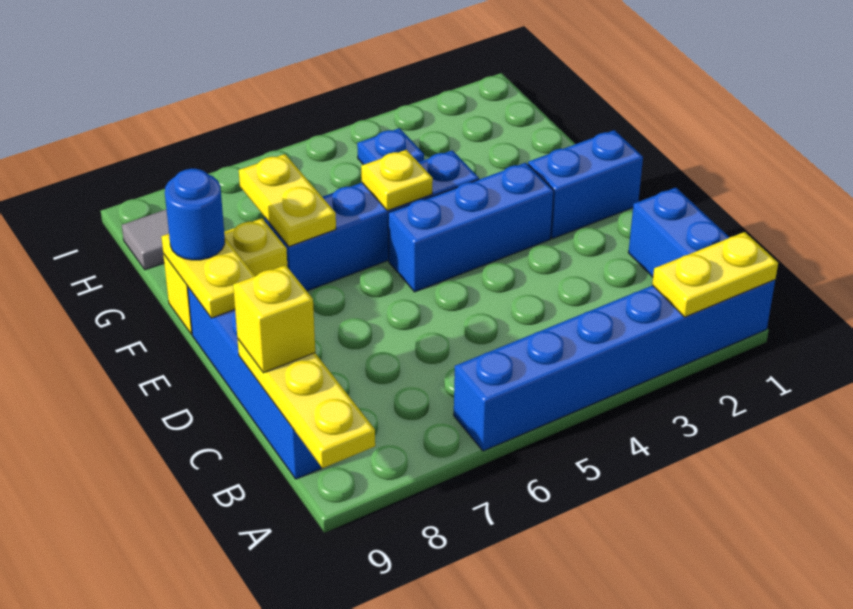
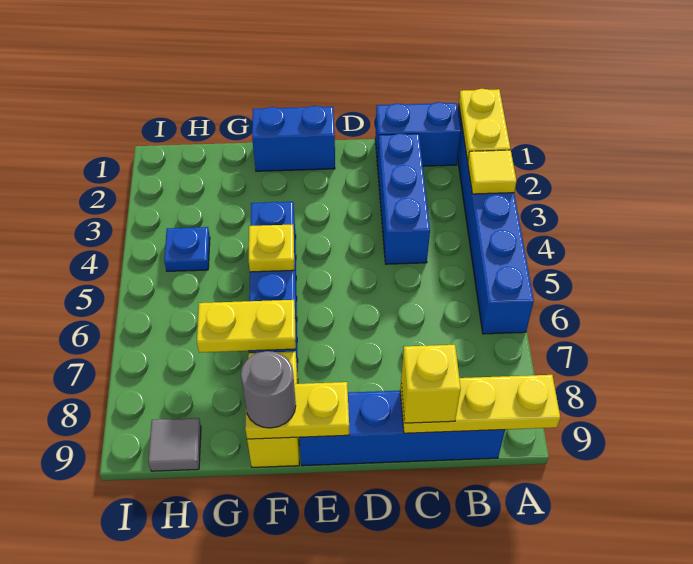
none -> yellow 1x1 tile [468,150,517,194]
blue 1x2 brick [528,130,643,238] -> blue 1x2 brick turned to [252,106,335,171]
blue 1x3 brick [388,163,554,292] -> blue 1x3 brick moved to [378,133,430,264]
blue 1x1 round brick [165,169,225,260] -> grey 1x1 round brick [241,351,296,428]

